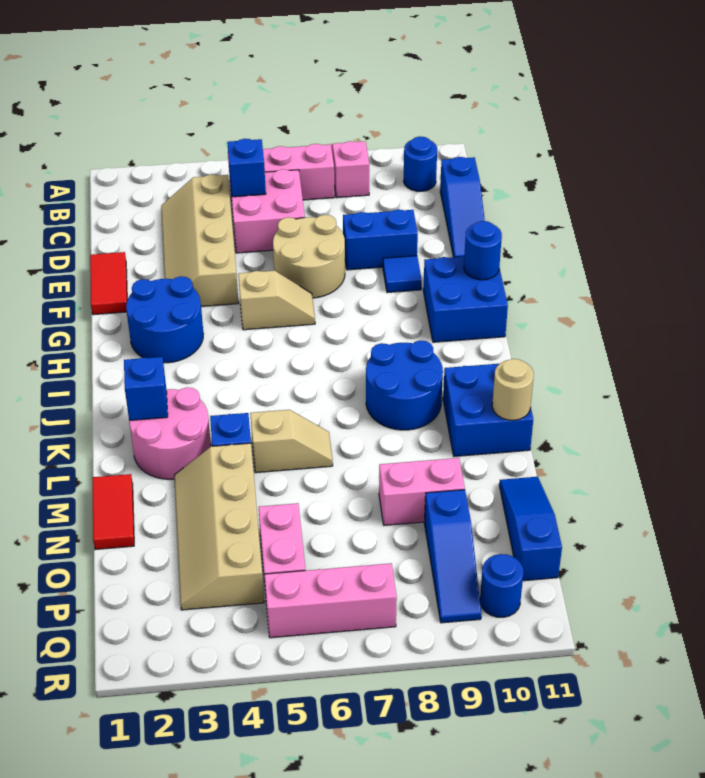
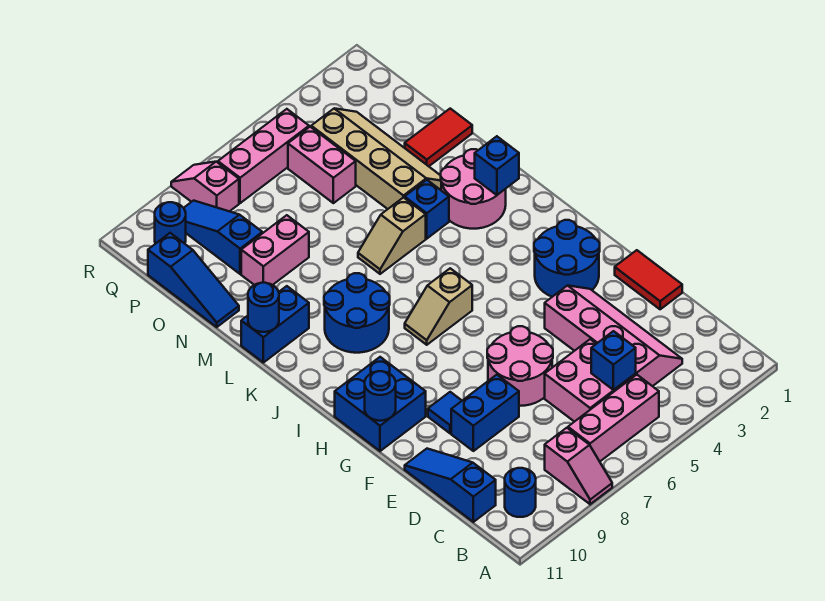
tan 2x4 slope [161,174,238,306] -> pink 2x4 slope [545,286,682,386]
tan 2x2 round brick [273,215,345,298] -> pink 2x2 round brick [487,326,553,406]
tan 1x2 slope [238,271,315,330] -> tan 1x2 slope moved to [405,268,472,345]
blue 2x2 brick [443,364,533,456] -> blue 1x2 brick [241,286,309,363]
tan 1x1 round brick [492,359,534,420] -> blue 1x1 round brick [248,283,279,332]
red 1x2 tile [93,474,134,550] -> red 1x2 tile turned to [405,109,472,166]
none -> pink 1x2 slope [171,162,239,211]

